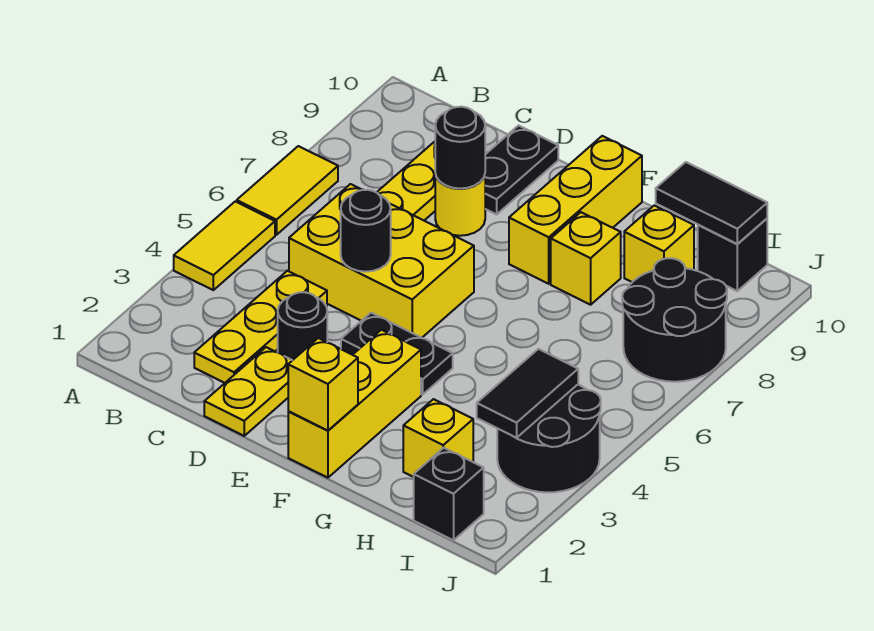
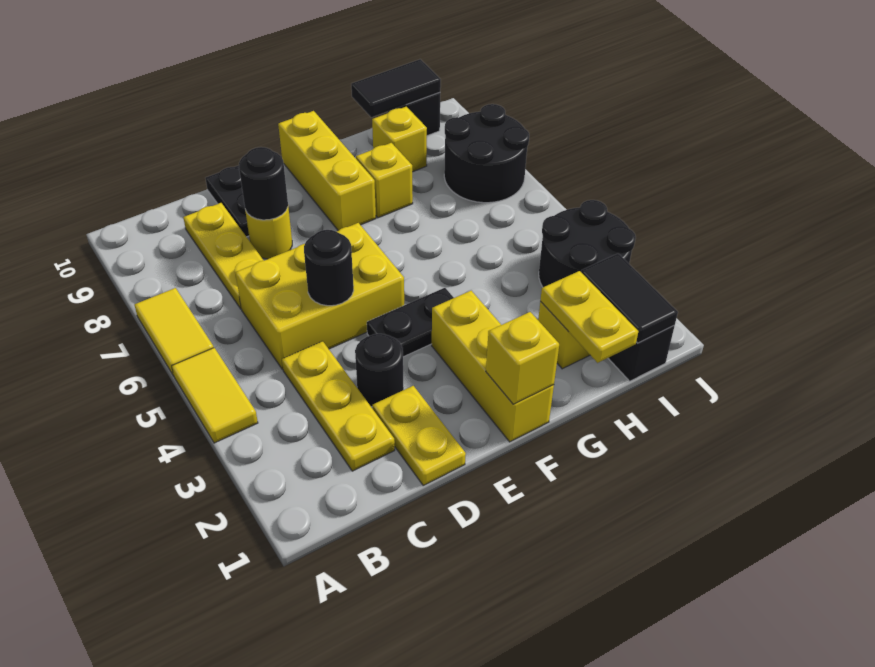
none -> yellow 1x2 plate [540,271,638,363]
black 1x2 tile [477,349,578,438] -> black 1x2 tile moved to [581,254,678,343]

